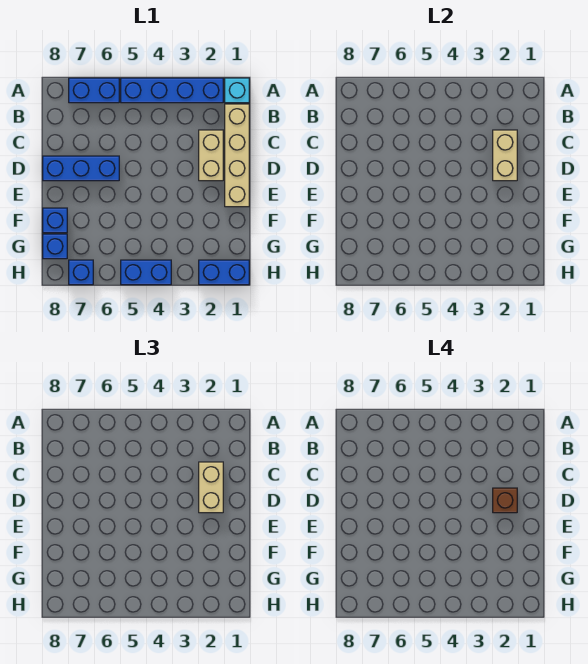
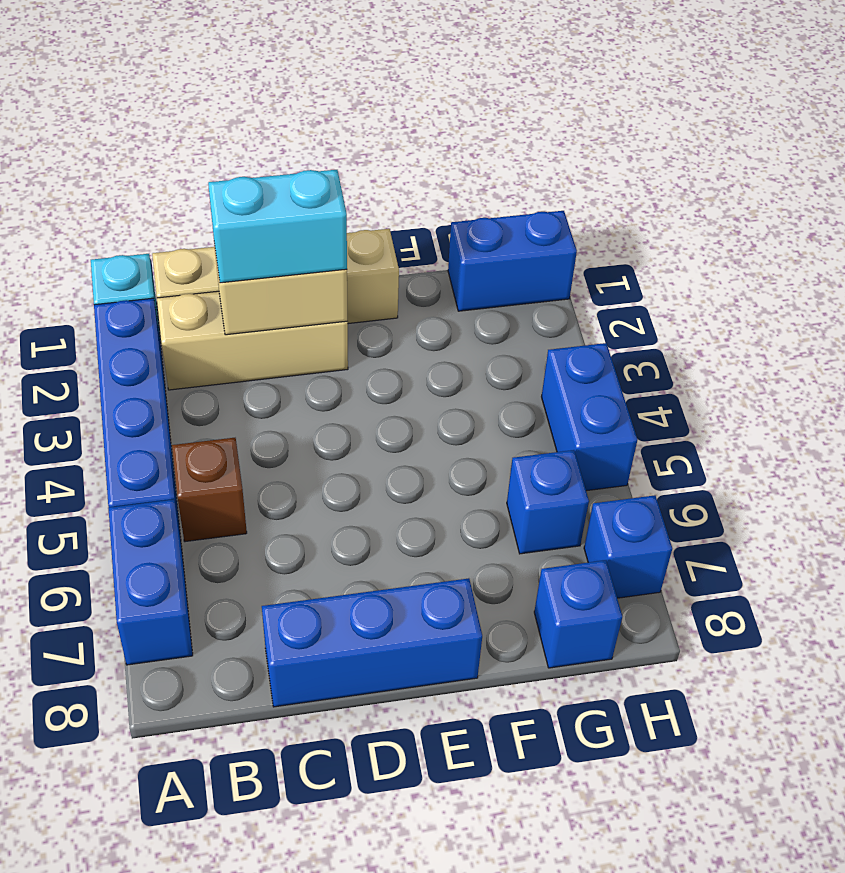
tan 1x2 brick [199,130,223,181] -> tan 1x3 brick [157,291,348,390]
tan 1x2 brick [199,462,223,513] -> cyan 1x2 brick [208,170,347,283]
brown 1x1 brick [493,488,517,513] -> brown 1x1 brick moved to [172,438,247,542]
blue 1x3 brick [43,156,119,181] -> blue 1x3 brick turned to [262,578,482,707]
blue 1x1 brick [43,208,67,233] -> blue 1x1 brick moved to [507,450,589,554]
blue 1x2 brick [199,260,249,285] -> blue 1x2 brick turned to [448,211,577,311]

